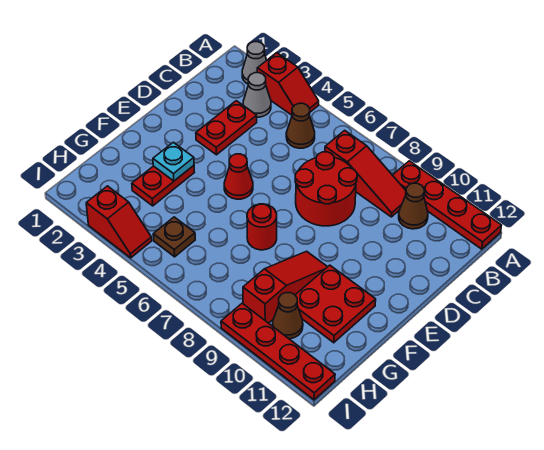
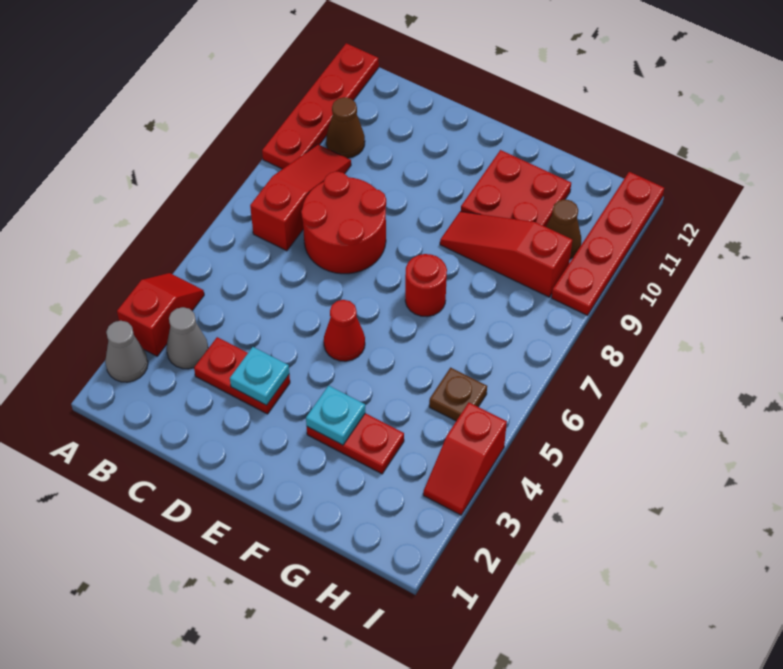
brown 1x1 cone [286,103,315,148] -> none
none -> cyan 1x1 plate [230,347,289,405]
red 1x2 slope [86,186,152,258] -> red 1x2 slope turned to [423,403,507,515]

